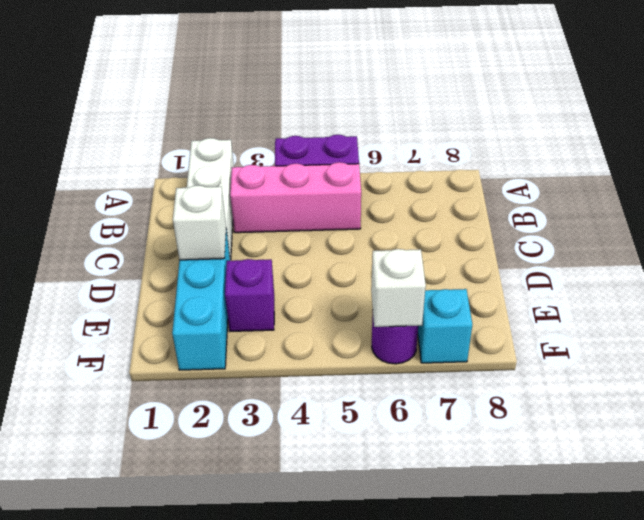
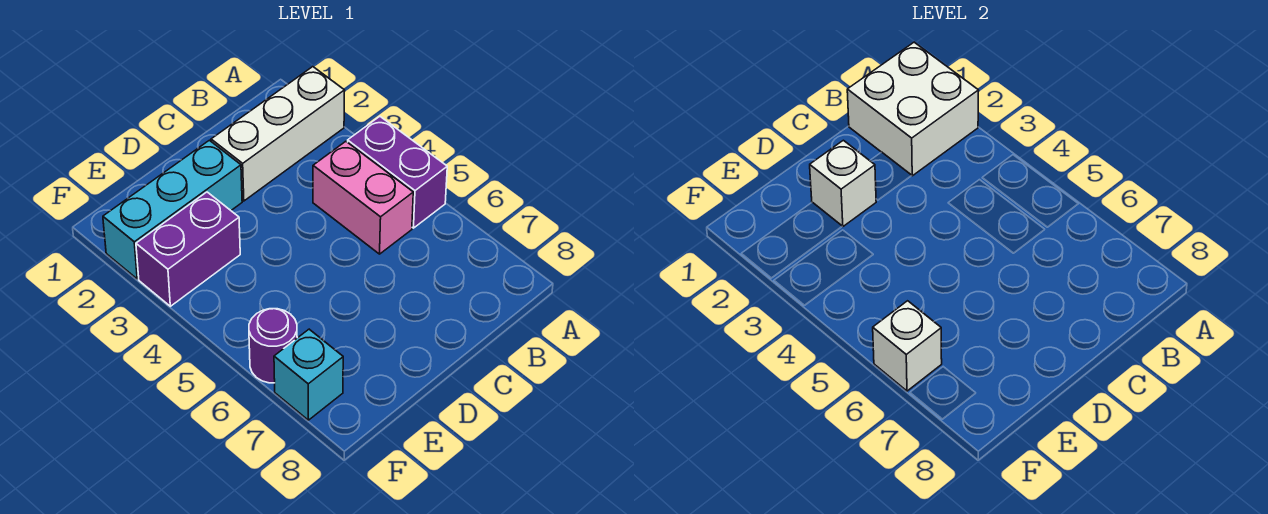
none -> white 2x2 brick [847,42,979,176]
pink 1x3 brick [230,162,361,233] -> pink 1x2 brick [313,141,413,254]
purple 1x1 brick [225,259,274,331] -> purple 1x2 brick [136,192,240,306]

